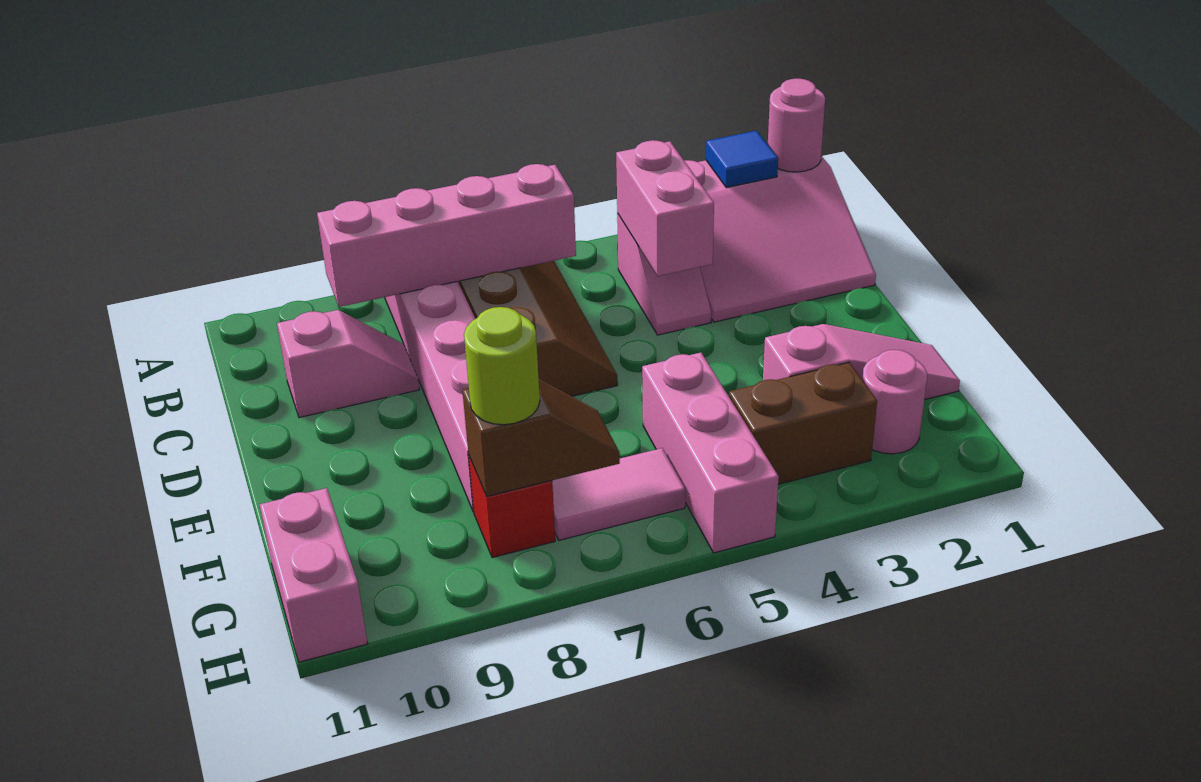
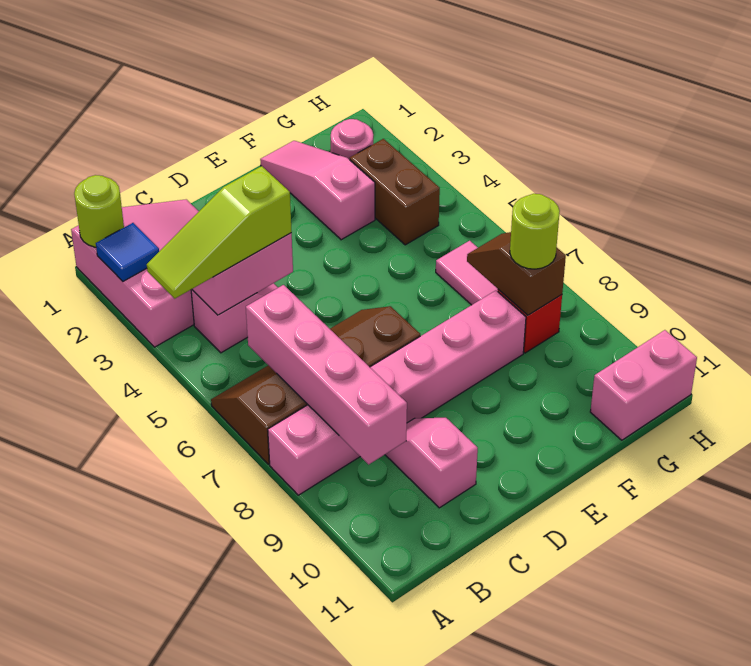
pink 1x1 round brick [768,79,825,172] -> lime 1x1 round brick [74,175,124,247]
none -> lime 1x3 slope [147,166,292,298]
pink 1x3 brick [642,353,779,553] -> none

